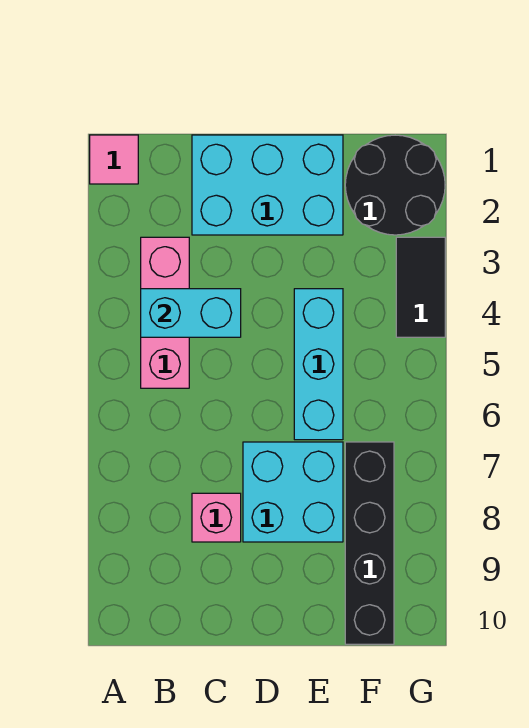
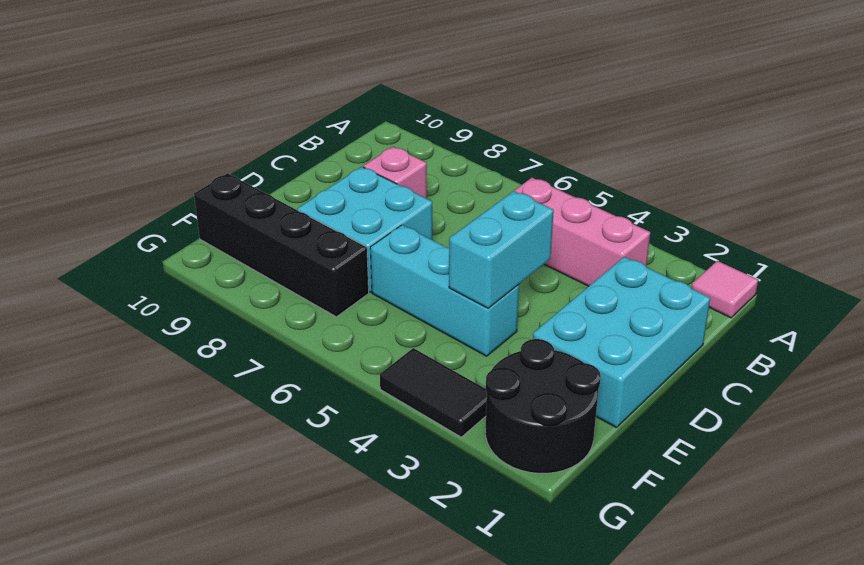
cyan 1x2 brick [141,289,241,337] -> cyan 1x2 brick moved to [449,191,554,308]

